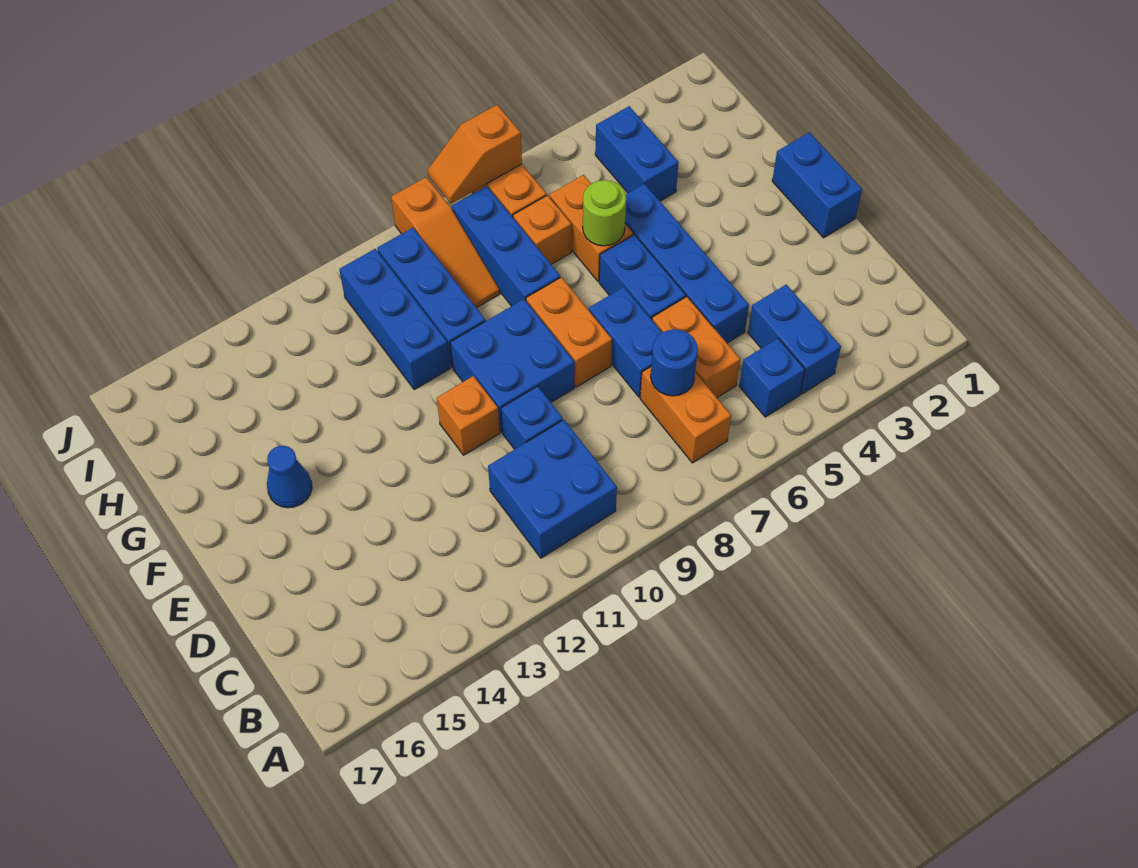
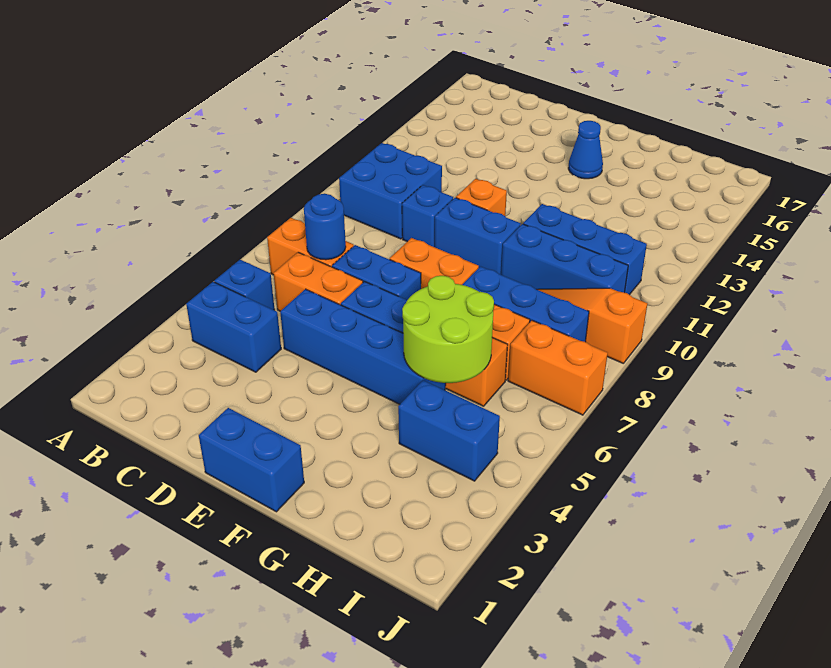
blue 2x2 brick [450,299,575,432] -> blue 1x2 brick [435,198,521,275]
lime 1x1 round brick [583,180,626,246] -> lime 2x2 round brick [402,276,494,383]
orange 1x2 slope [428,105,522,203] -> none

